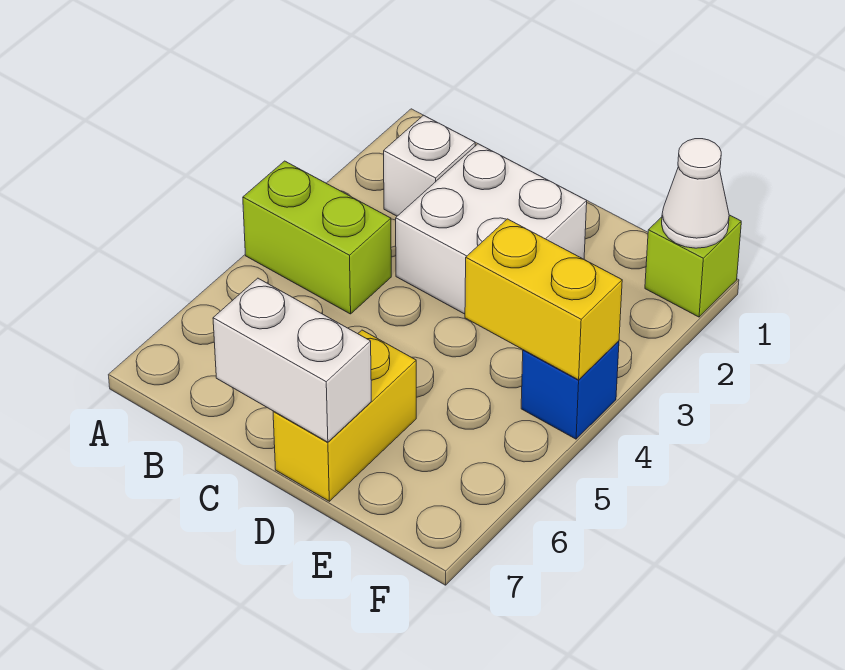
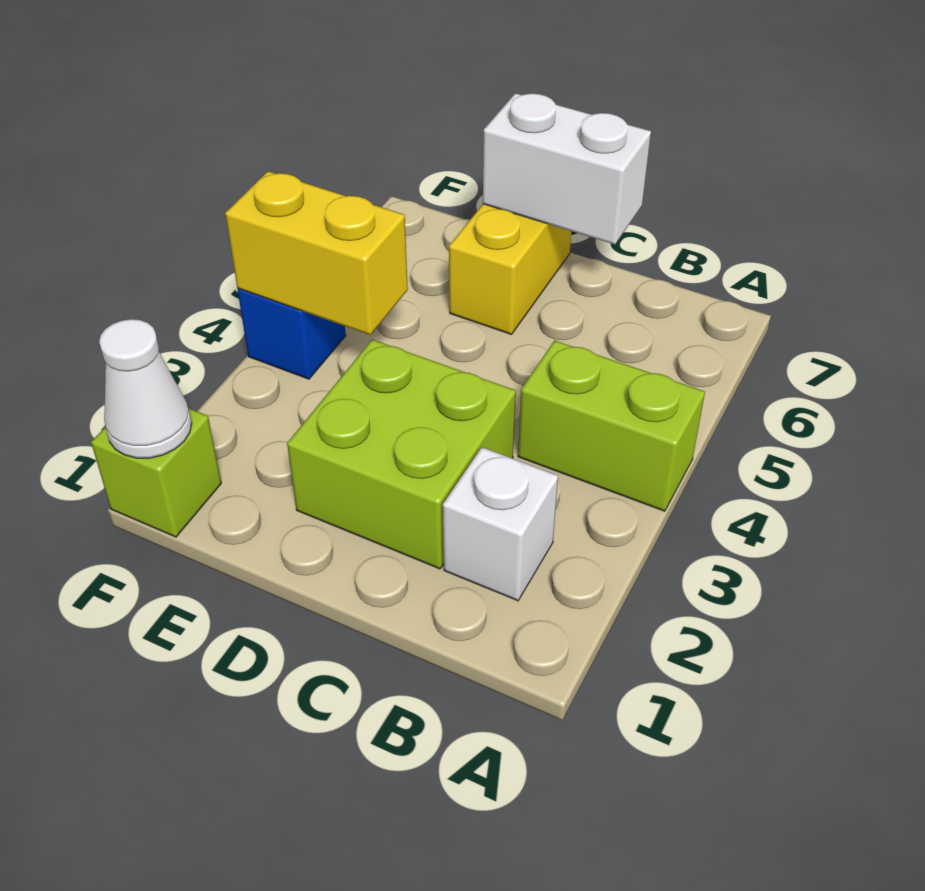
white 2x2 brick [396,144,587,314] -> lime 2x2 brick [287,340,516,569]

